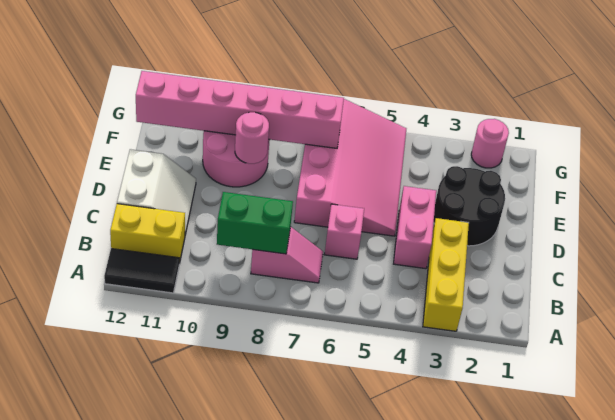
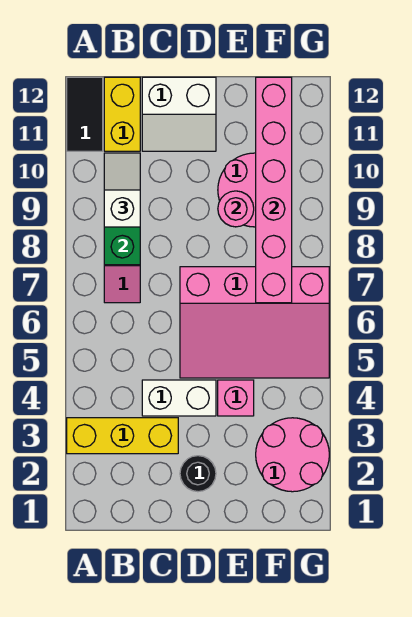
none -> white 1x2 slope [104,153,140,227]
pink 1x2 brick [394,186,436,269] -> white 1x2 brick [142,380,216,416]
pink 1x1 brick [325,204,364,259] -> pink 1x1 brick moved to [218,380,254,416]
black 2x2 round brick [434,166,505,246] -> black 1x1 round brick [180,456,216,492]
pink 1x1 round brick [471,119,509,168] -> pink 2x2 round brick [256,418,329,492]

